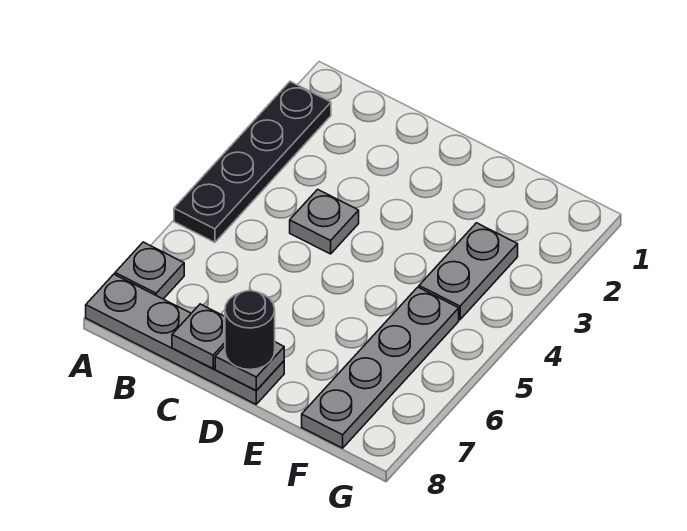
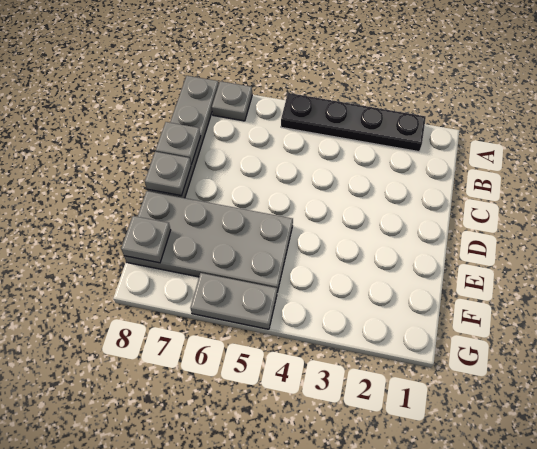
grey 1x1 plate [290,189,359,254] -> grey 1x1 plate moved to [121,216,171,263]
black 1x1 round brick [225,291,275,370] -> none
grey 1x2 plate [419,223,518,319] -> grey 1x2 plate moved to [190,273,277,329]
grey 1x4 plate [302,287,459,448] -> grey 2x4 plate [124,191,293,292]

